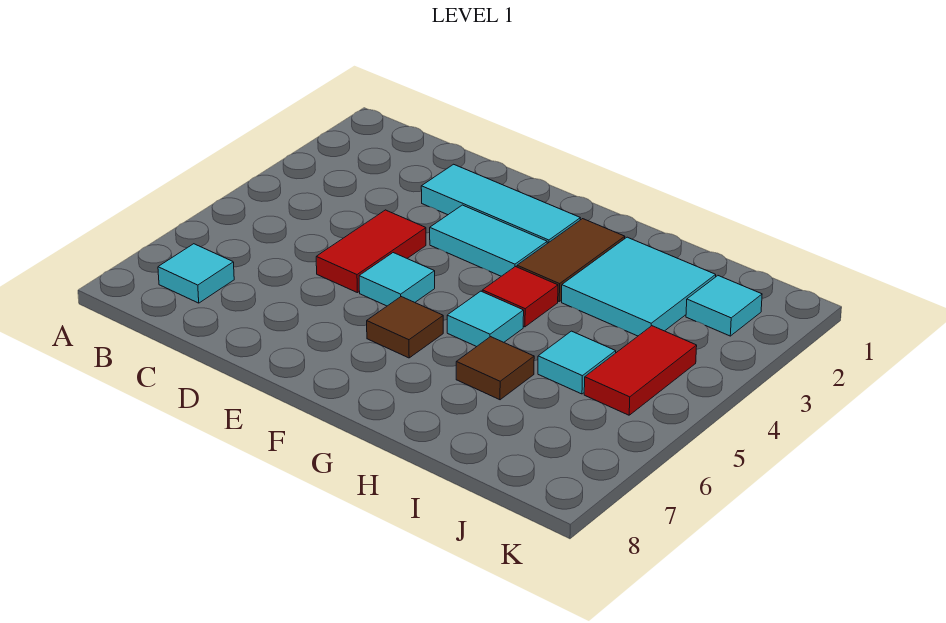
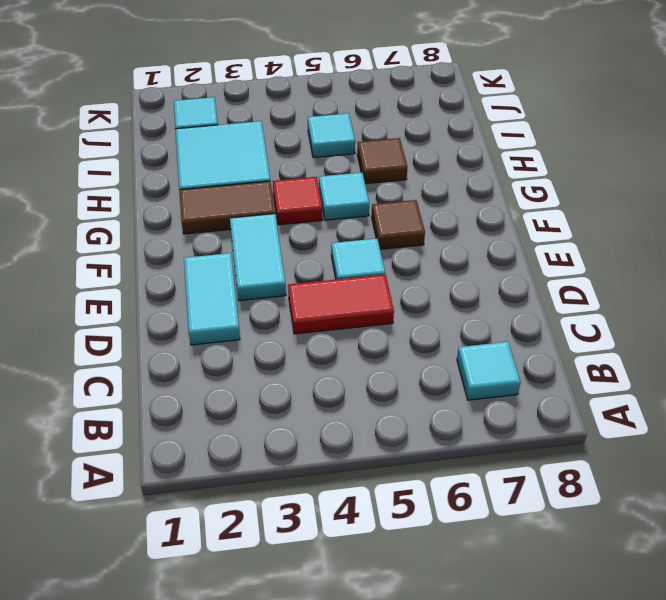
cyan 1x3 tile [421,164,580,243] -> cyan 1x2 tile [184,253,240,345]
red 1x2 tile [584,326,697,415] -> none

